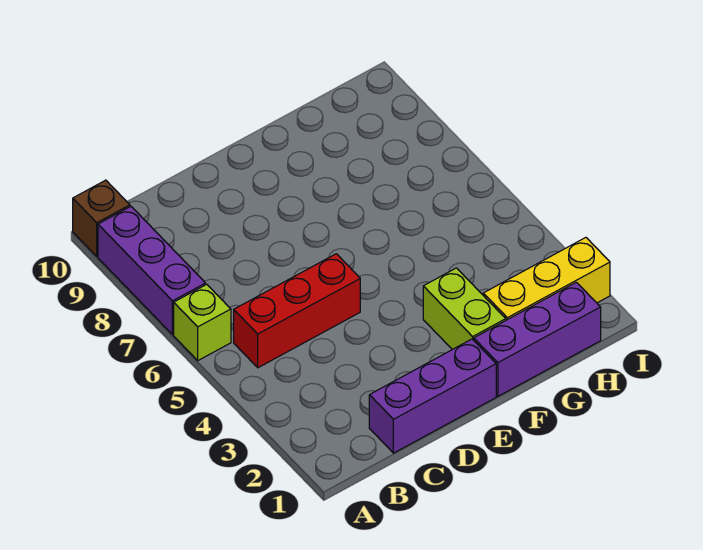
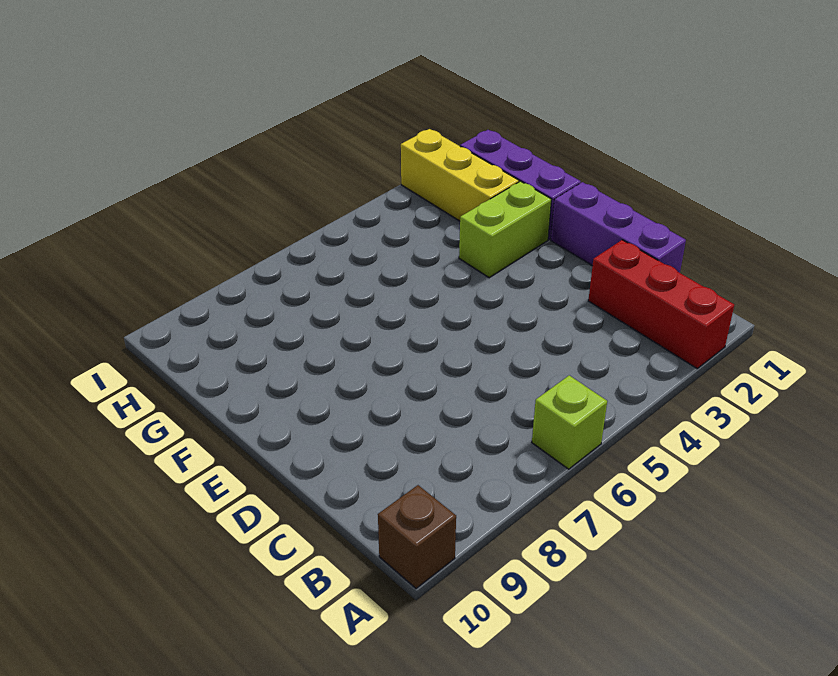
purple 1x3 brick [98,206,206,335] -> none
red 1x3 brick [234,254,360,368] -> red 1x3 brick moved to [588,240,734,368]

